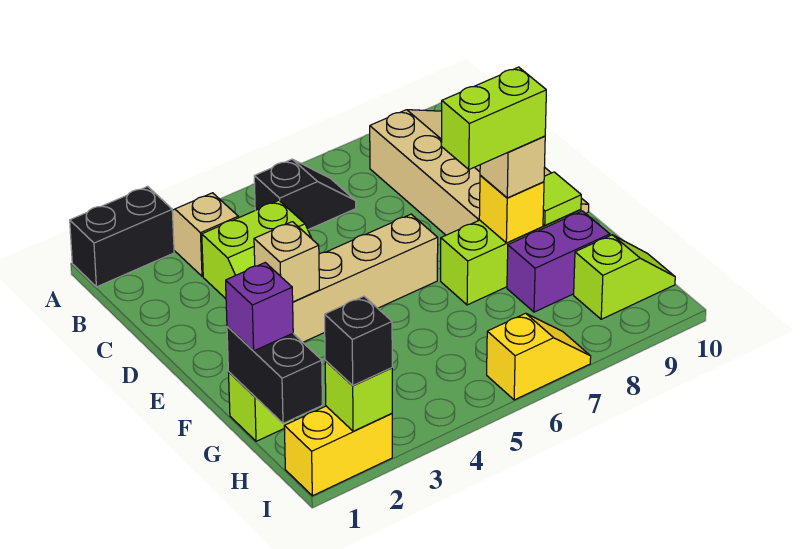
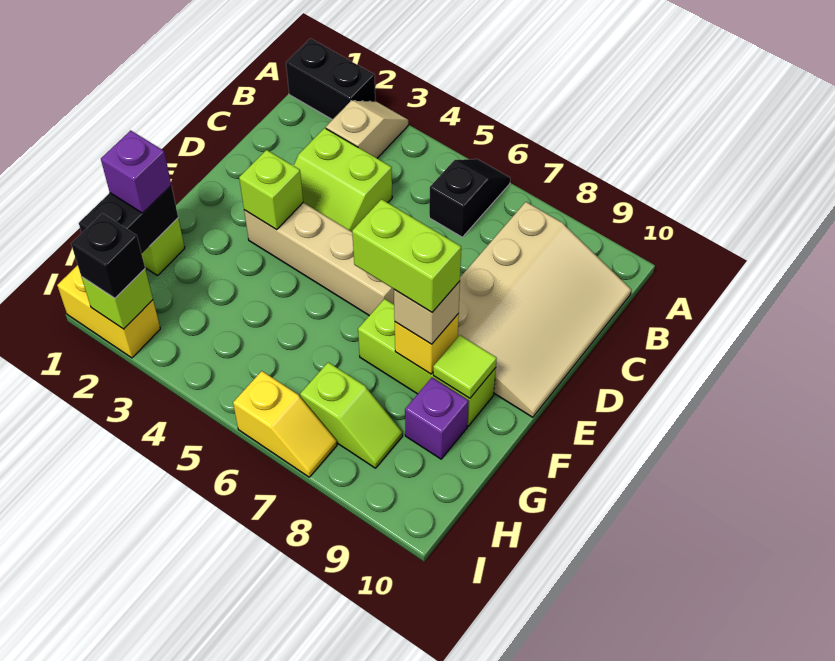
black 1x2 slope [254,159,356,230] -> black 1x2 slope turned to [429,159,510,237]
tan 1x1 brick [254,222,319,302] -> lime 1x1 brick [239,150,303,230]
purple 1x2 brick [507,211,610,312] -> purple 1x1 brick [405,378,469,459]
lime 1x2 slope [574,235,675,319] -> lime 1x2 slope moved to [300,362,402,468]

